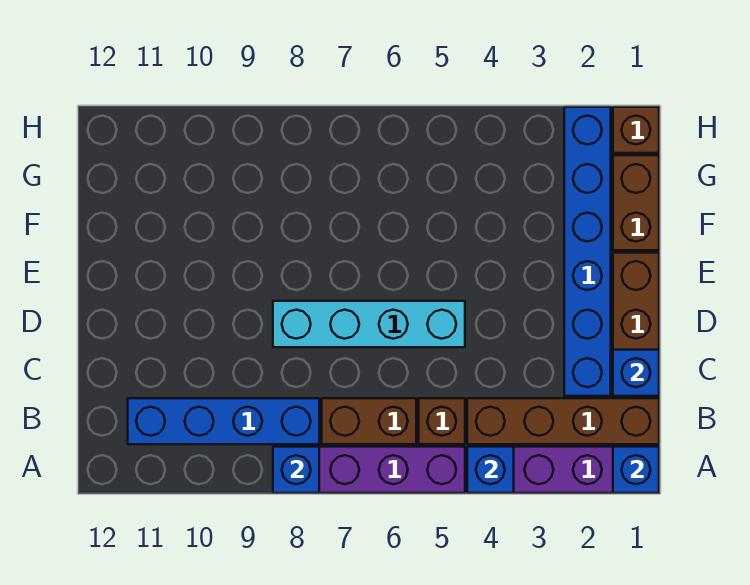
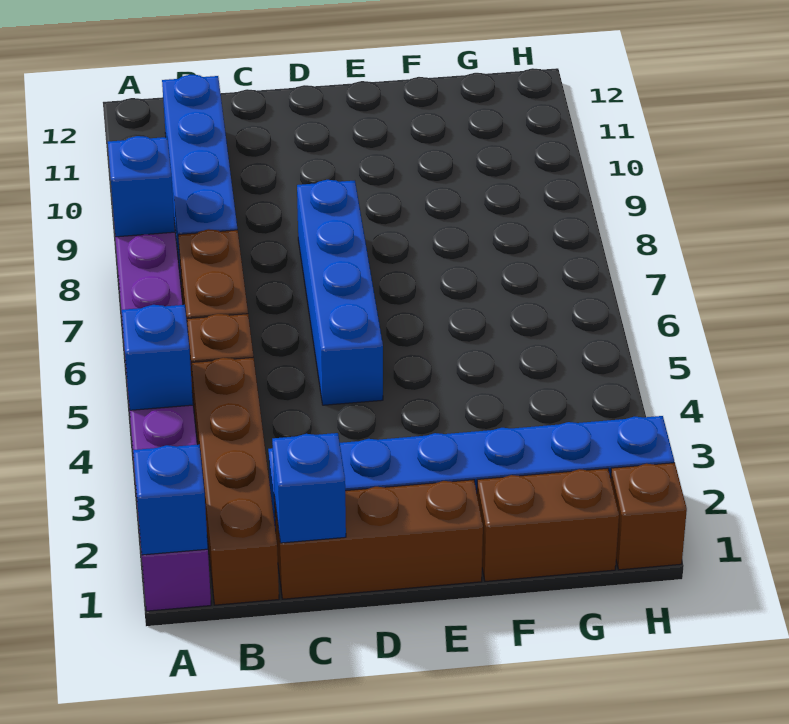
cyan 1x4 brick [273,301,465,347] -> blue 1x4 brick [297,180,383,405]

